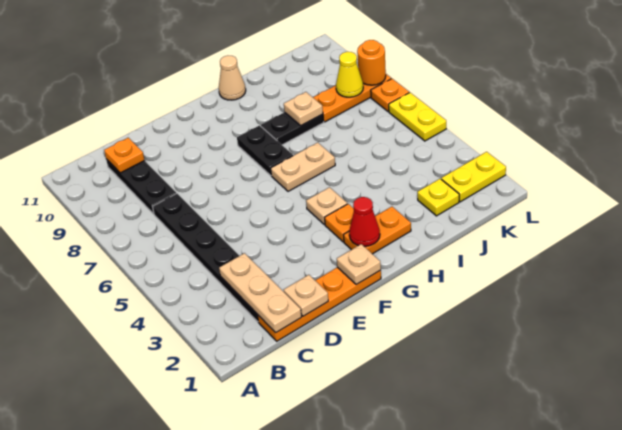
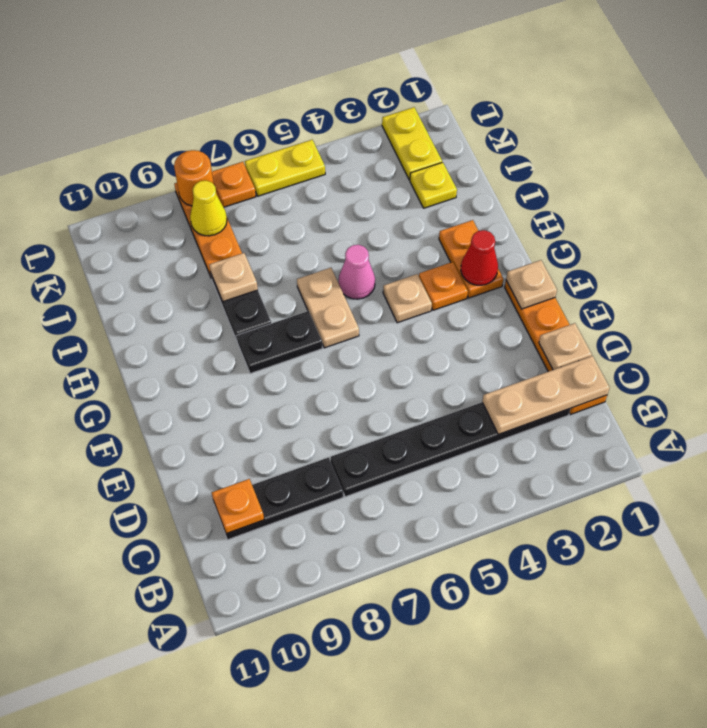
none -> pink 1x1 cone [339,245,375,299]
tan 1x1 cone [219,56,246,100] -> none

